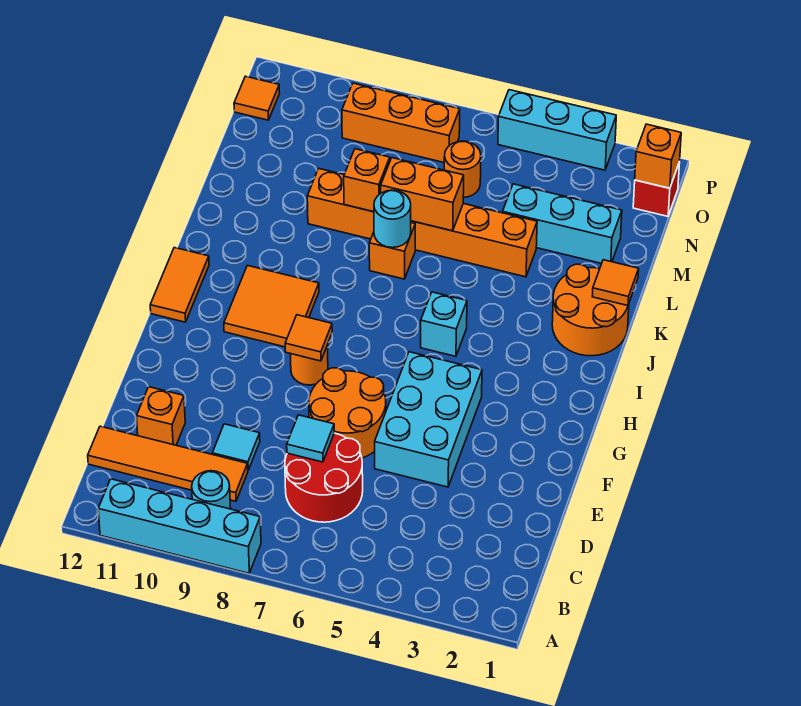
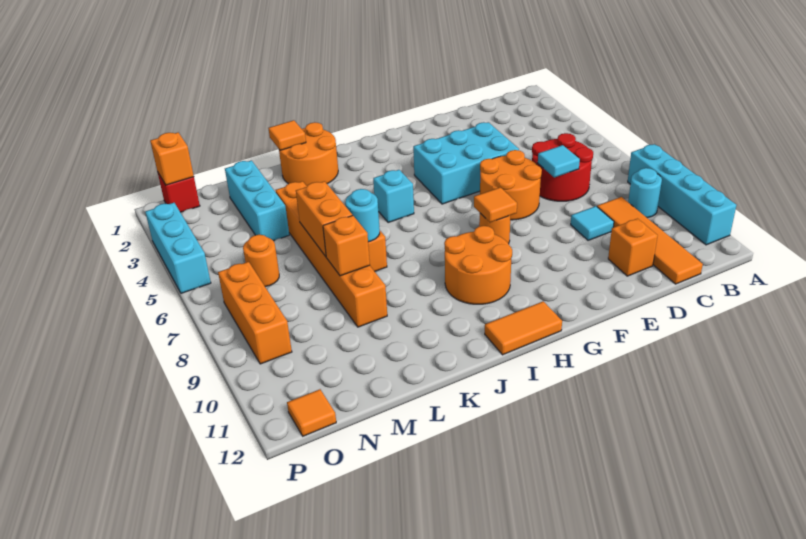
orange 2x2 tile [224,265,319,347] -> orange 2x2 round brick [444,226,512,304]

